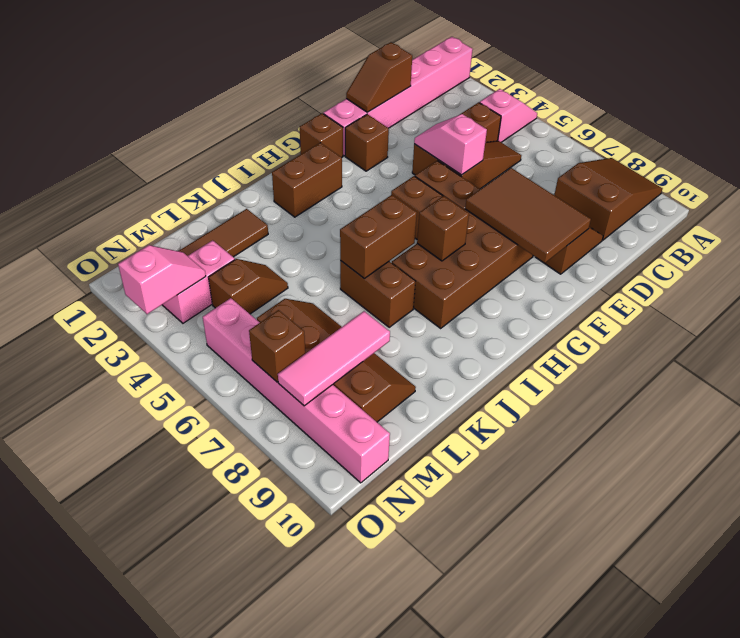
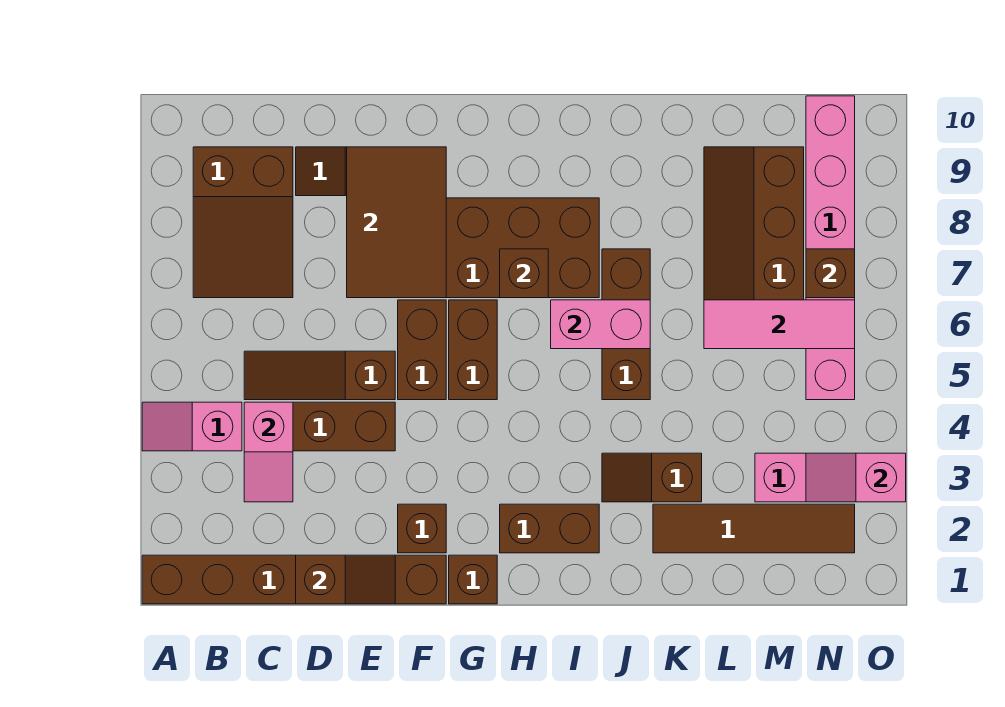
pink 1x6 brick [323,37,473,156] -> brown 1x6 brick [142,555,446,604]
brown 2x3 slope [554,158,662,240] -> brown 2x3 slope turned to [193,147,293,298]
pink 1x2 slope [414,114,487,175] -> pink 1x2 slope moved to [244,402,293,502]
brown 1x2 brick [340,195,417,278] -> pink 1x2 brick [551,300,650,349]
brown 1x2 brick [340,261,415,327] -> brown 1x3 brick [602,249,650,400]
brown 1x2 slope [209,259,288,314] -> brown 1x2 slope moved to [602,453,702,502]
pink 1x3 tile [278,311,390,406] -> pink 1x3 tile moved to [704,300,855,349]

